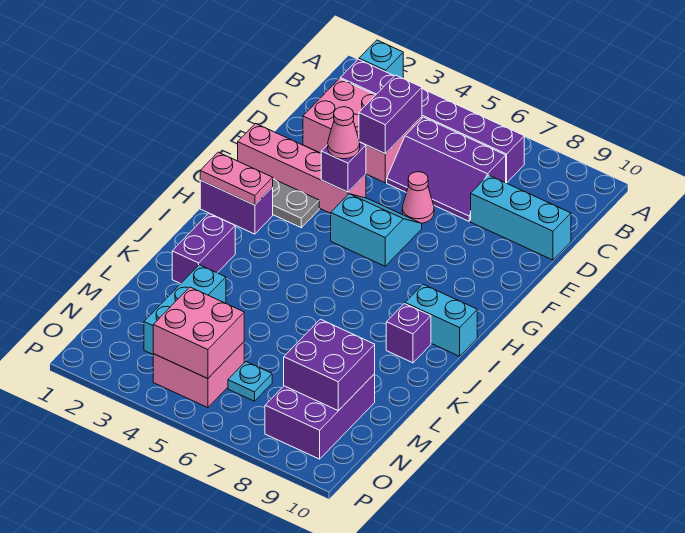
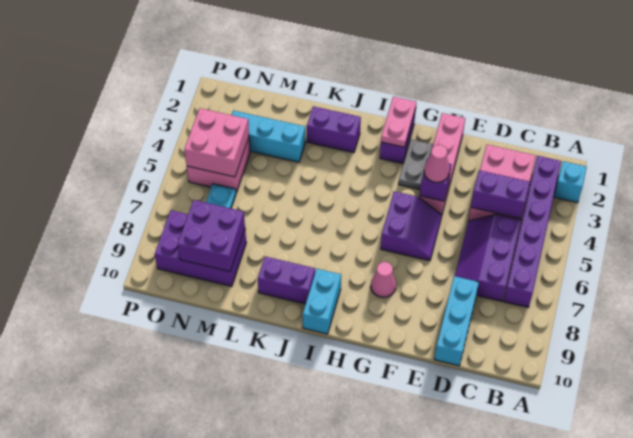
pink 1x1 cone [402,172,434,223] -> pink 1x1 cone moved to [371,262,396,298]
cyan 2x2 slope [331,194,422,266] -> purple 2x2 slope [381,191,442,261]
purple 1x1 brick [386,304,431,363] -> purple 1x2 brick [258,257,315,304]

